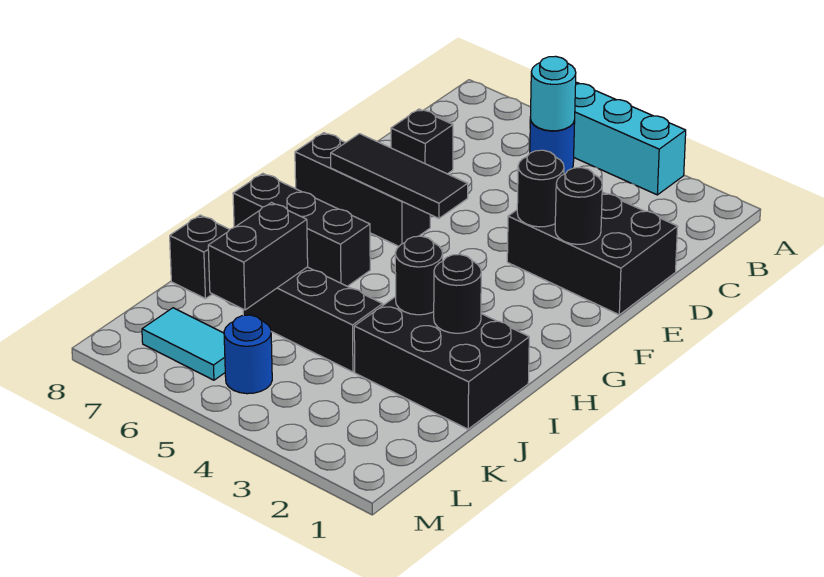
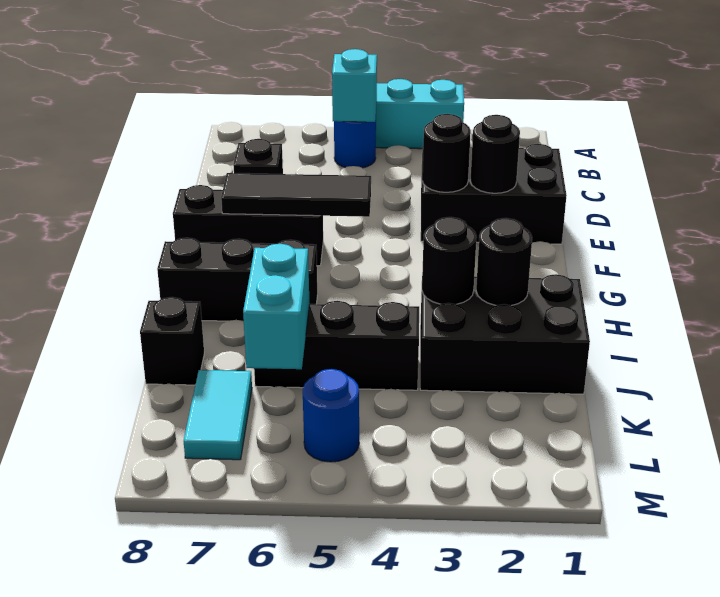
cyan 1x1 round brick [530,56,576,131] -> cyan 1x1 brick [332,49,377,122]
black 1x2 brick [208,203,308,310] -> cyan 1x2 brick [243,244,309,369]
cyan 1x2 tile [142,308,225,380] -> cyan 1x2 tile turned to [184,370,252,460]

